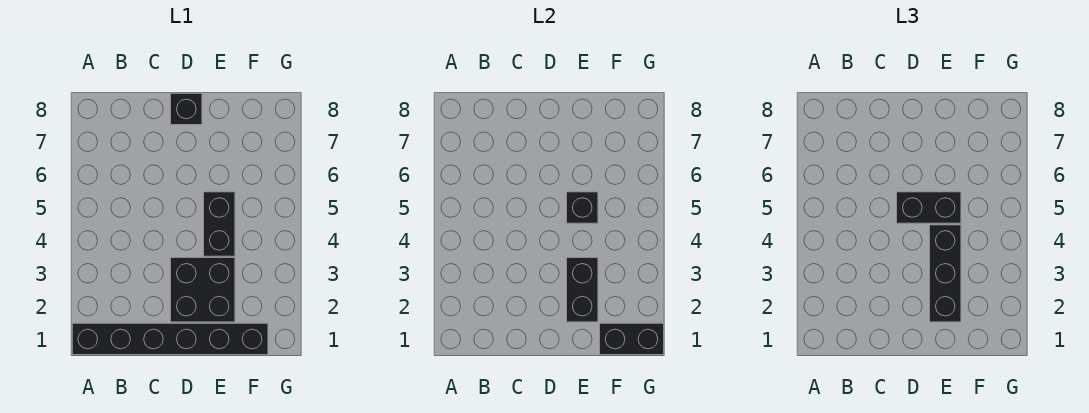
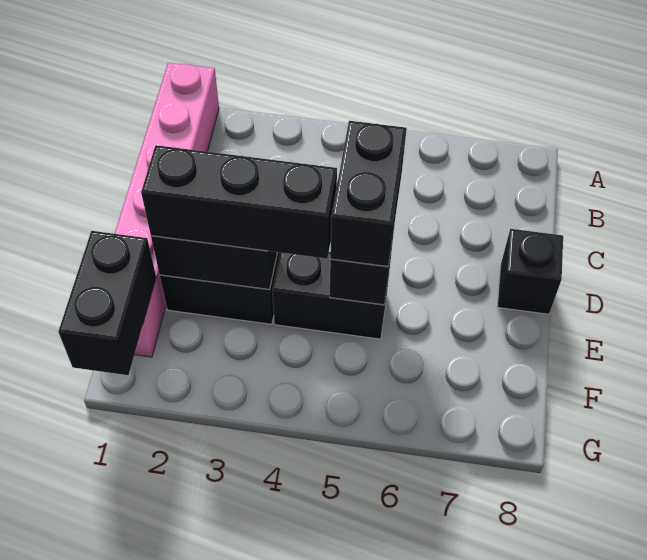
black 1x6 brick [72,323,268,355] -> pink 1x6 brick [115,63,219,357]

